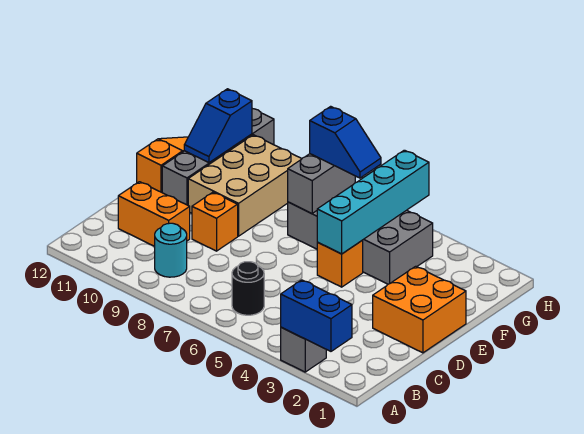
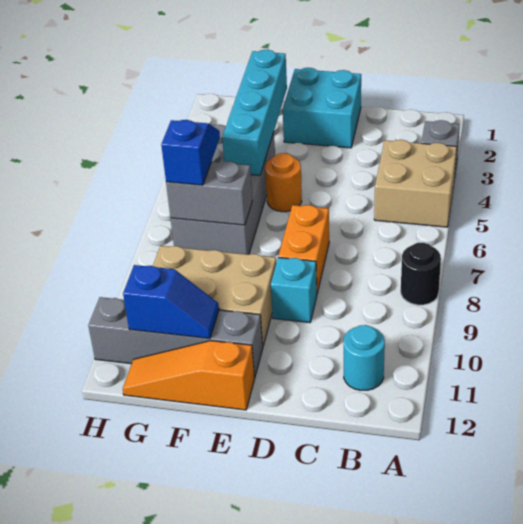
blue 1x2 brick [281,280,352,351] -> none
none -> tan 2x2 brick [374,140,457,227]
black 1x1 round brick [232,262,264,315] -> black 1x1 round brick moved to [401,243,441,305]
cyan 1x1 round brick [155,223,187,277] -> cyan 1x1 round brick moved to [343,325,385,390]
orange 1x2 brick [118,182,190,246] -> orange 1x2 brick moved to [278,205,329,293]
orange 2x2 brick [373,266,466,353] -> cyan 2x2 brick [283,68,361,148]
orange 1x1 brick [192,192,238,251] -> cyan 1x1 brick [271,258,317,323]
orange 1x1 brick [317,240,363,287] -> orange 1x1 round brick [265,153,302,212]
cyan 1x4 brick [317,150,429,254] -> cyan 1x4 brick turned to [222,50,287,175]

